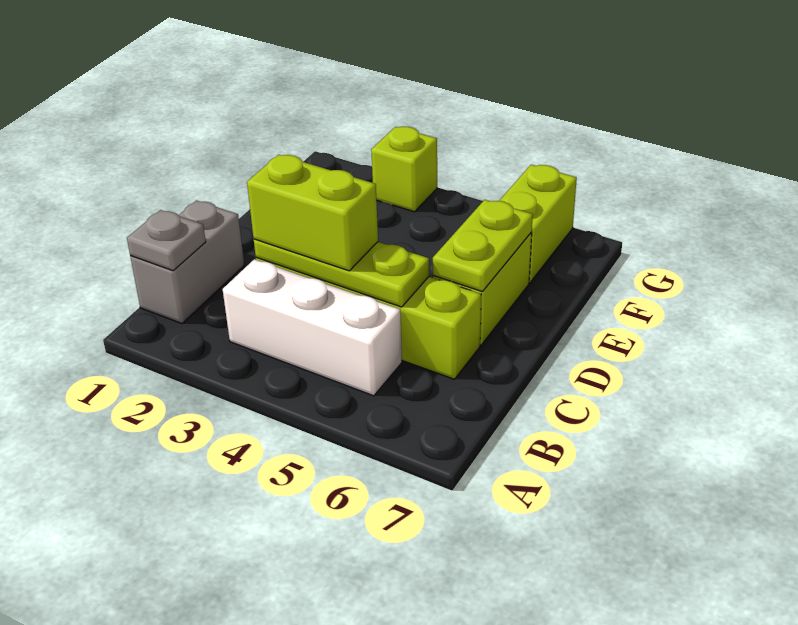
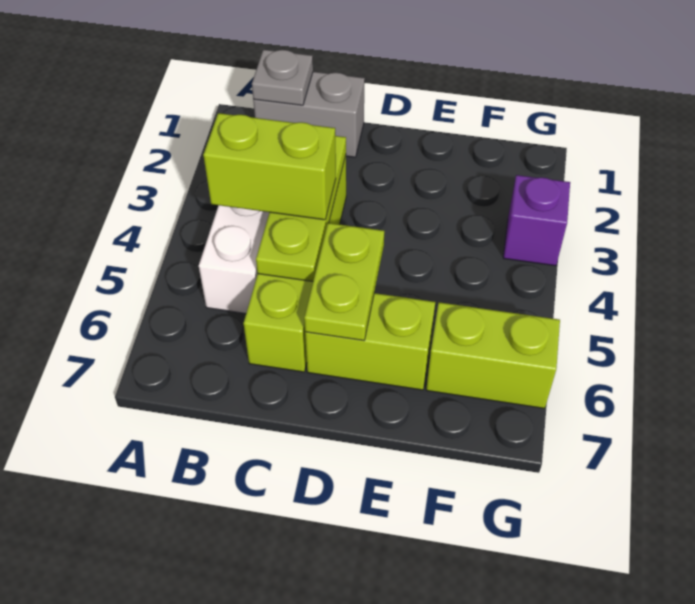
lime 1x2 brick [247,155,378,271] -> lime 1x2 brick turned to [203,113,336,220]
lime 1x2 plate [433,200,533,291] -> lime 1x2 plate turned to [304,223,384,340]
lime 1x1 brick [371,127,437,212] -> purple 1x1 brick [503,175,570,266]

